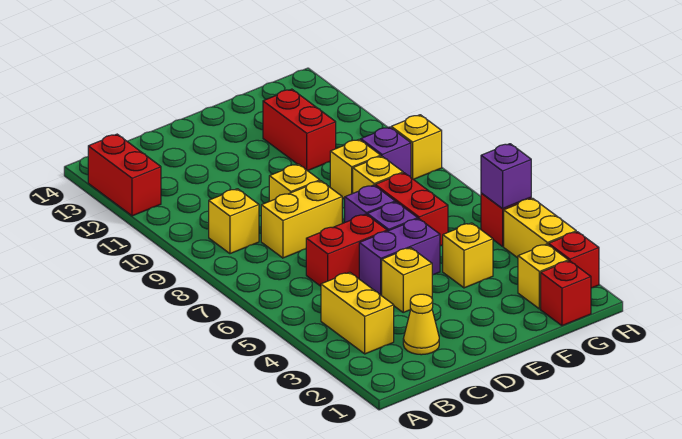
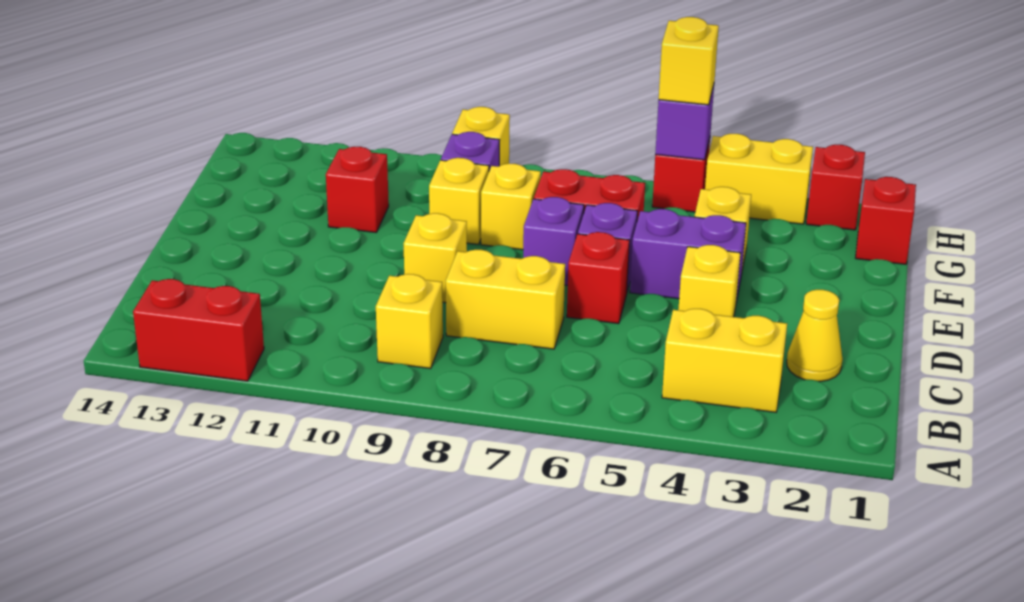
red 1x2 brick [306,214,387,286] -> red 1x1 brick [567,232,630,324]
yellow 1x2 brick [261,181,342,258] -> yellow 1x2 brick turned to [446,250,565,349]
purple 1x2 brick [359,219,440,296] -> purple 1x2 brick turned to [630,209,746,302]
red 1x2 brick [263,89,336,171] -> red 1x1 brick [326,147,389,232]
yellow 1x1 brick [518,244,568,309] -> yellow 1x1 brick moved to [659,17,719,105]

